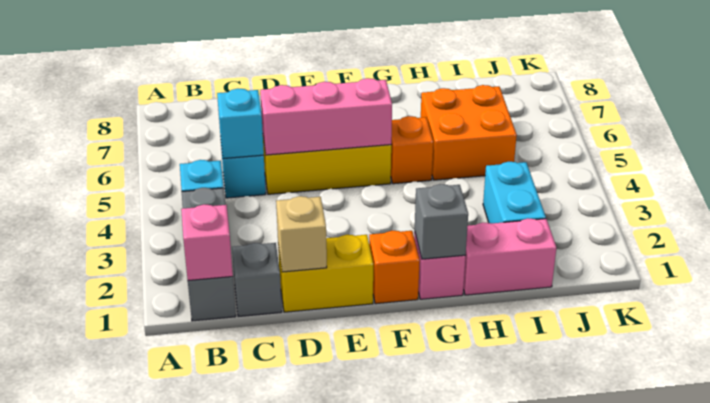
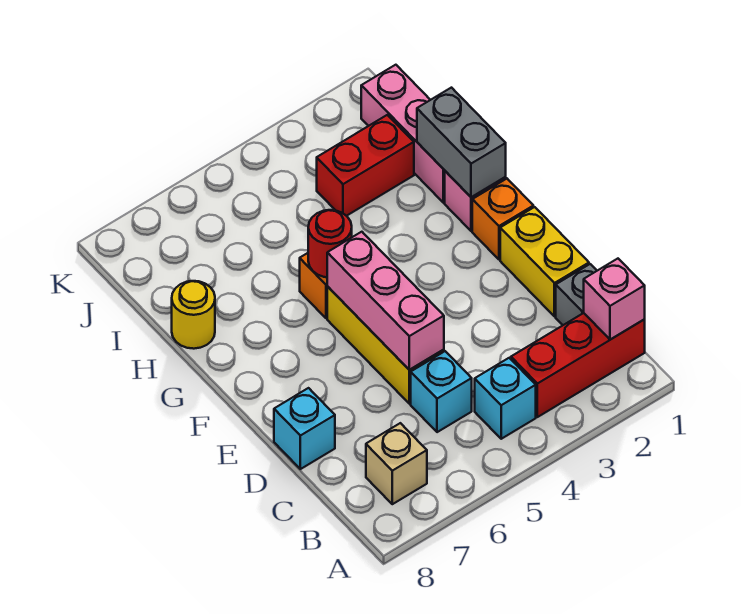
grey 1x3 brick [182,188,236,321] -> red 1x3 brick [511,313,645,417]
cyan 1x1 brick [217,89,264,159] -> cyan 1x1 brick moved to [274,388,335,469]
tan 1x1 brick [276,196,327,272] -> tan 1x1 brick moved to [366,423,427,504]
grey 1x1 brick [415,184,468,259] -> grey 1x2 brick [417,88,506,197]
none -> red 1x1 round brick [308,210,352,277]
pink 1x2 brick [463,219,556,295] -> pink 1x3 brick [361,65,445,203]
orange 2x2 brick [421,85,517,180] -> none
none -> yellow 1x1 round brick [172,281,215,349]
cyan 1x2 brick [483,162,546,224] -> red 1x2 brick [317,115,414,216]

